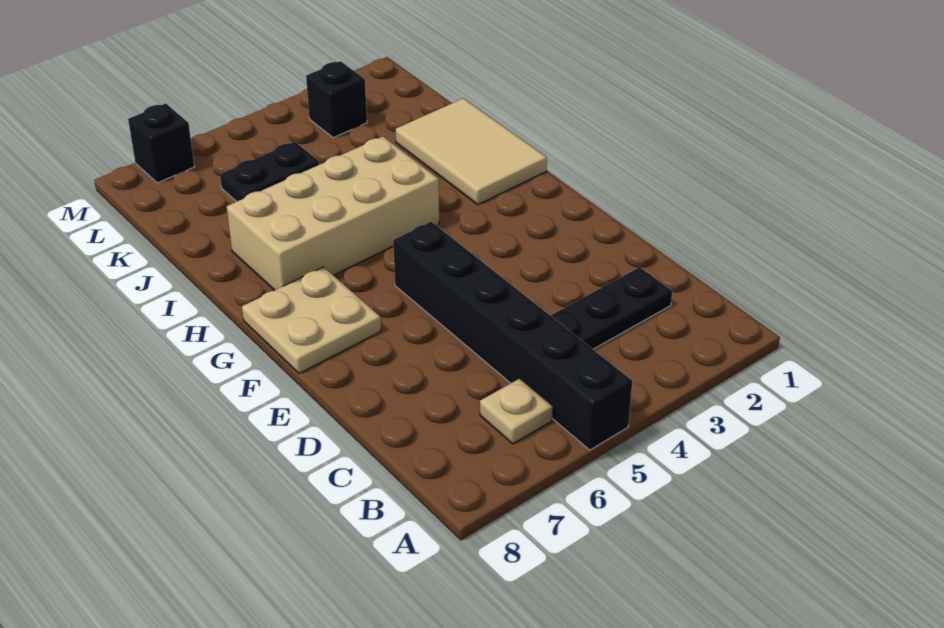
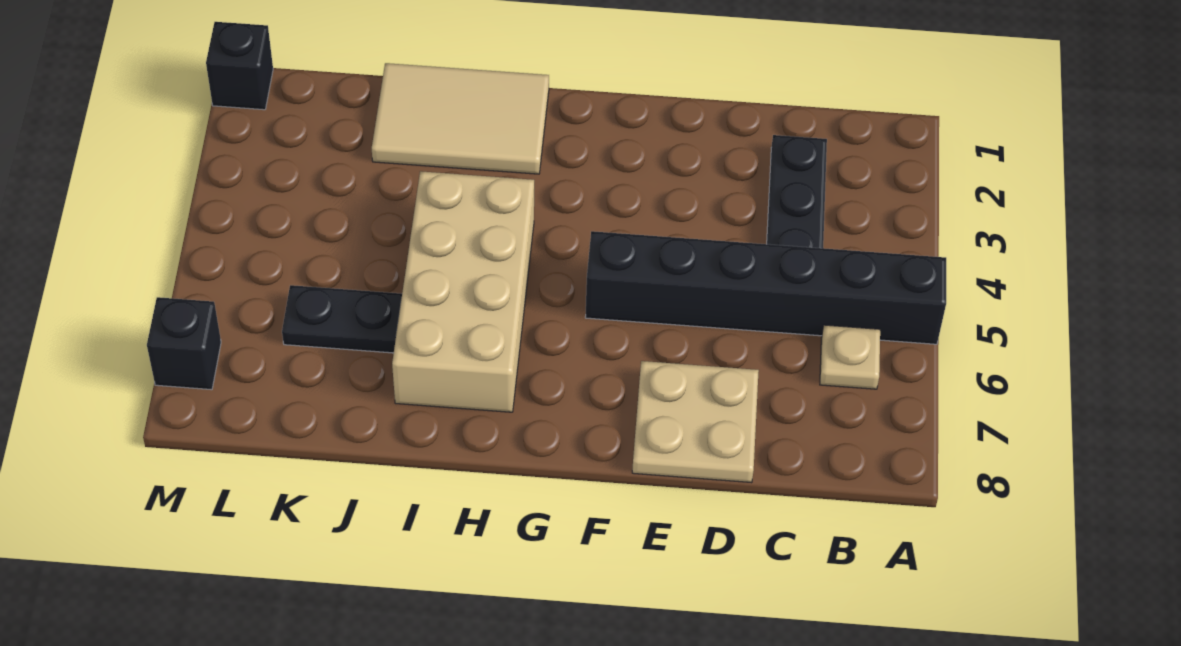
tan 2x2 plate [242,267,381,373] -> tan 2x2 plate moved to [632,361,759,483]
black 1x2 plate [220,142,319,201] -> black 1x2 plate turned to [282,285,402,353]
black 1x1 brick [306,61,367,138] -> black 1x1 brick moved to [206,22,273,110]

